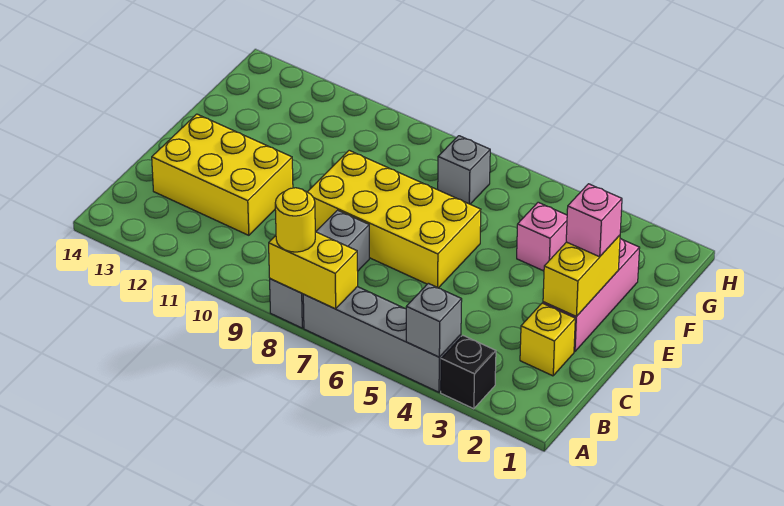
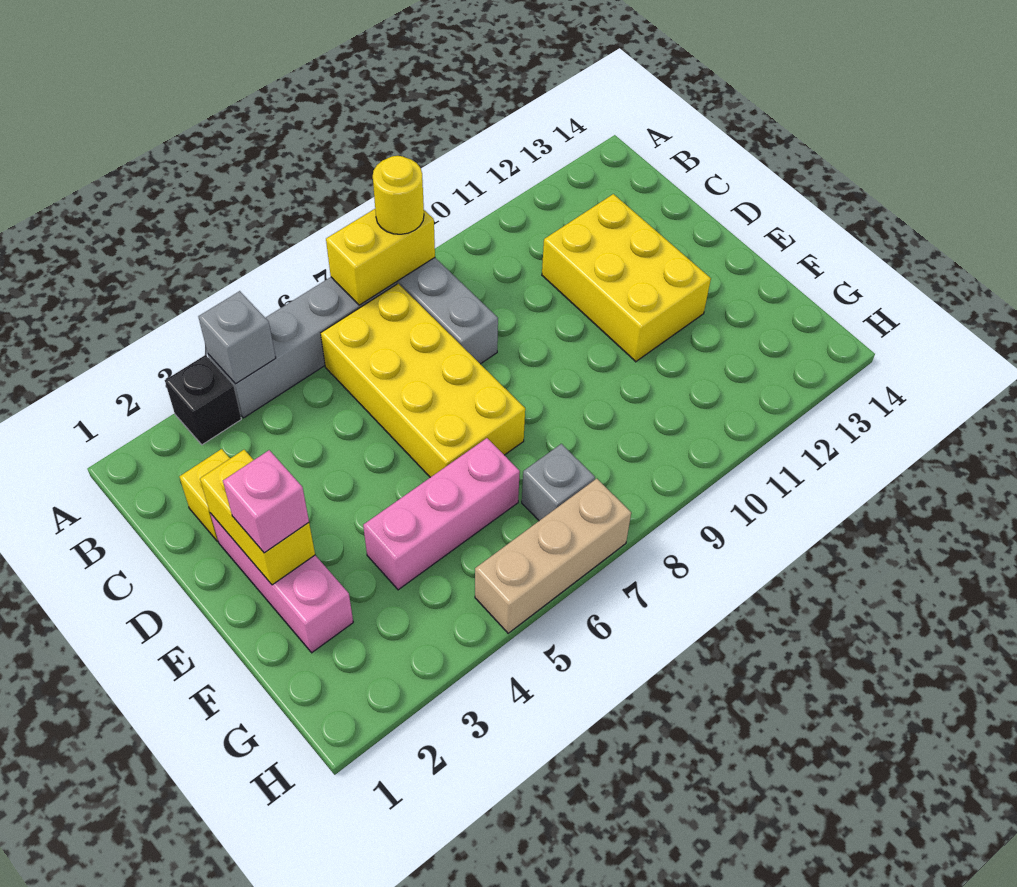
yellow 2x3 brick [152,114,293,235] -> yellow 2x3 brick turned to [542,194,711,362]
yellow 2x4 brick [308,150,481,288] -> yellow 2x4 brick turned to [321,284,525,477]
pink 1x1 brick [517,202,567,271] -> pink 1x3 brick [363,438,520,590]
none -> tan 1x3 brick [475,479,631,633]

